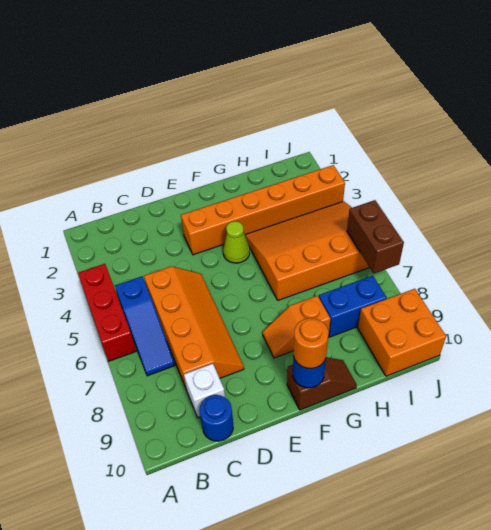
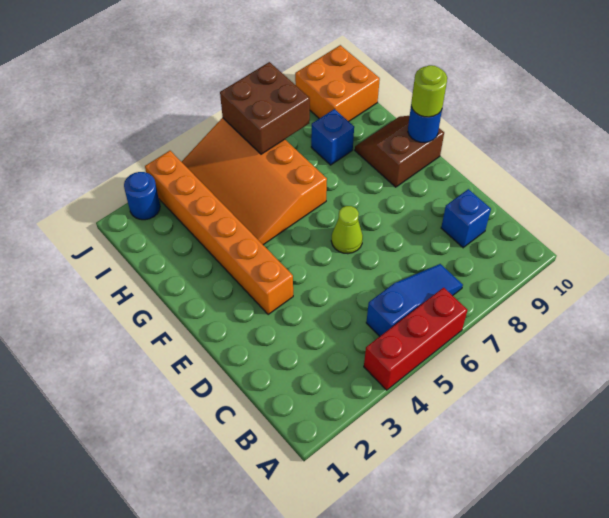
orange 2x4 slope [144,266,244,390] -> none
white 1x1 brick [184,363,225,417] -> blue 1x1 brick [441,189,491,248]
blue 1x1 round brick [199,395,233,441] -> blue 1x1 round brick moved to [124,172,160,220]
lime 1x1 cone [223,221,250,263] -> lime 1x1 cone moved to [331,206,363,254]
orange 1x2 slope [262,296,330,358] -> none
brown 1x2 slope [287,357,357,410] -> brown 2x2 slope [355,116,444,187]
orange 1x1 round brick [293,318,328,368] -> lime 1x1 round brick [411,65,447,117]
blue 1x2 brick [319,276,387,337] -> blue 1x1 brick [311,109,354,165]
brown 1x2 brick [347,200,404,273] -> brown 2x2 brick [220,62,310,154]

